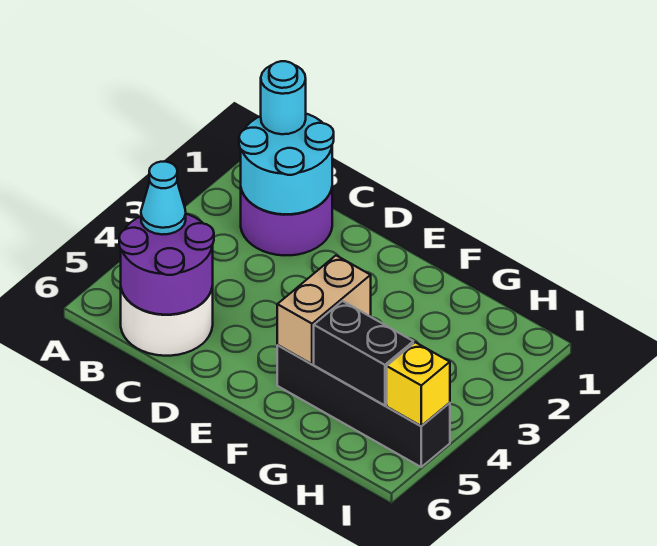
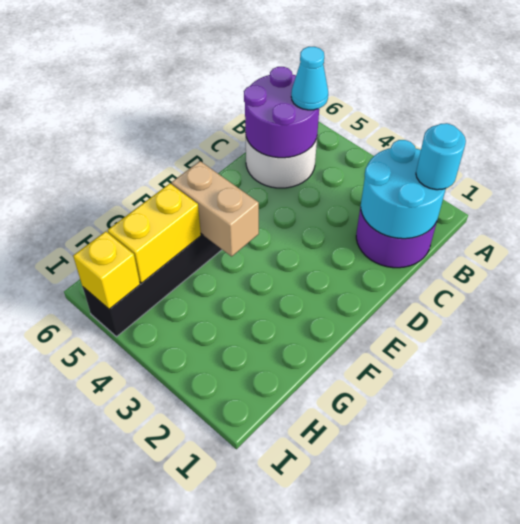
black 1x2 brick [314,301,413,405] -> yellow 1x2 brick [108,184,201,283]

